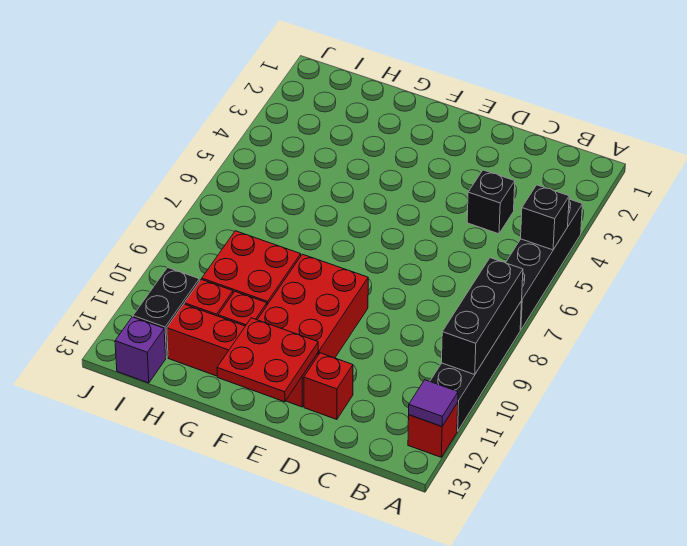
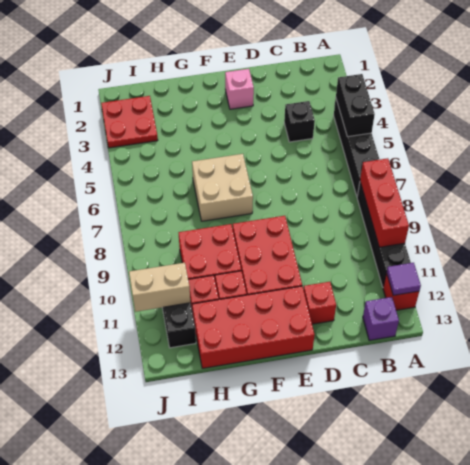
black 1x1 brick [521,185,569,250] -> black 1x2 brick [336,74,375,137]
black 1x3 brick [442,258,523,375] -> red 1x3 brick [360,158,409,247]
none -> pink 1x1 brick [225,69,254,109]
red 1x4 brick [167,304,318,407] -> red 2x4 brick [192,286,314,368]
red 2x2 plate [217,318,318,402] -> red 2x2 plate moved to [101,96,158,148]
none -> tan 2x2 brick [192,154,253,221]
none -> tan 1x2 brick [129,263,190,312]
purple 1x1 brick [115,317,166,383] -> purple 1x1 brick moved to [363,297,399,341]

